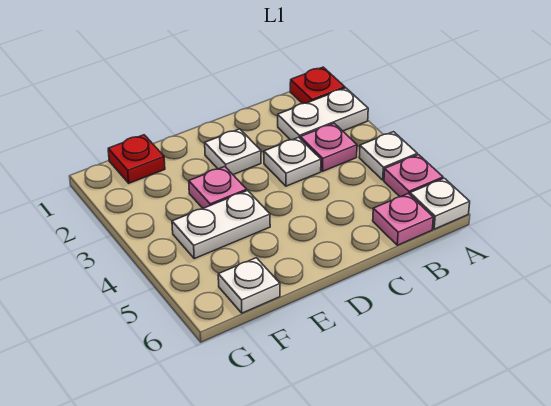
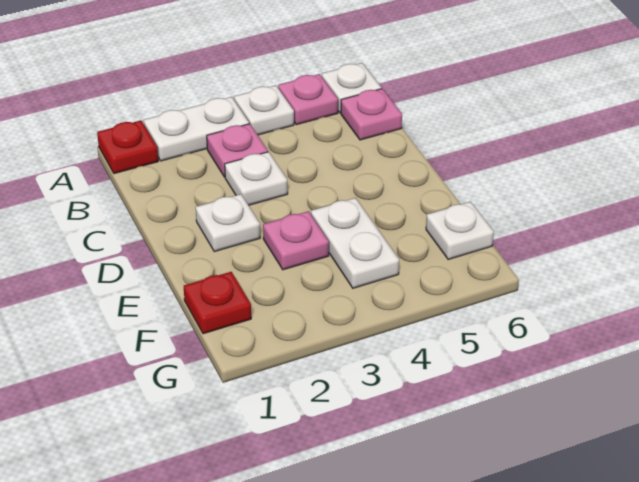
white 1x2 plate [278,88,368,140] -> white 1x2 plate turned to [144,97,249,161]

